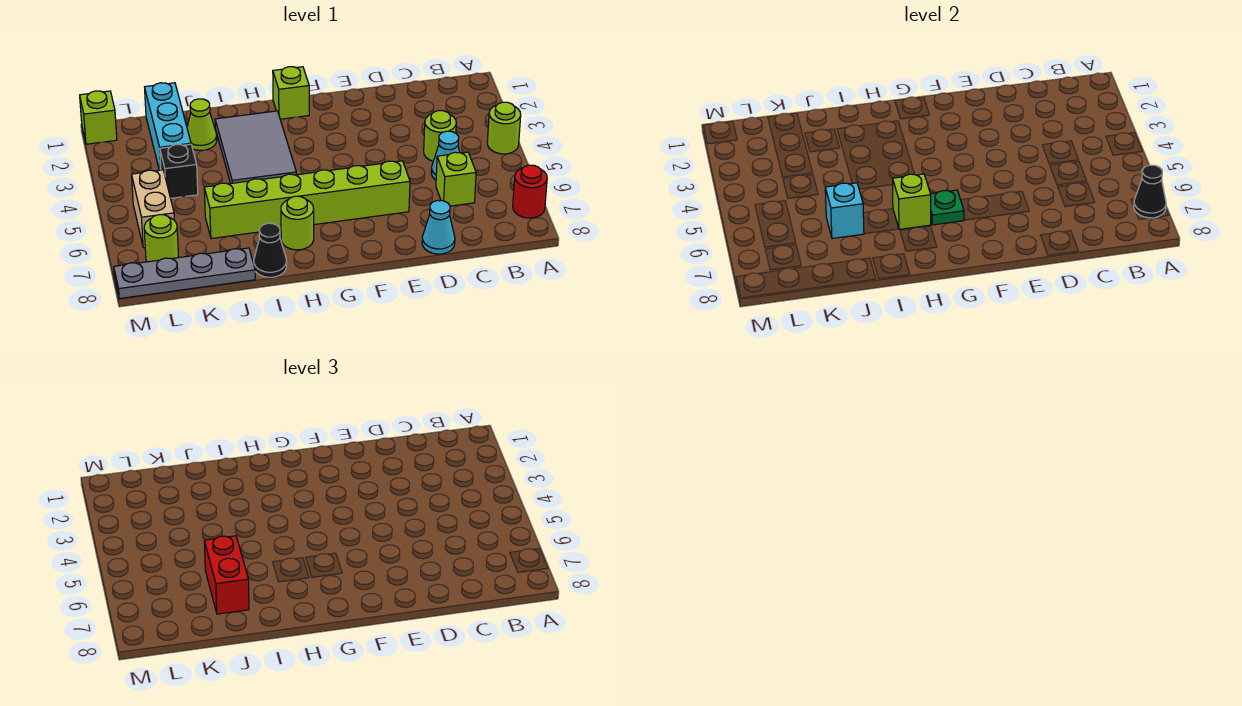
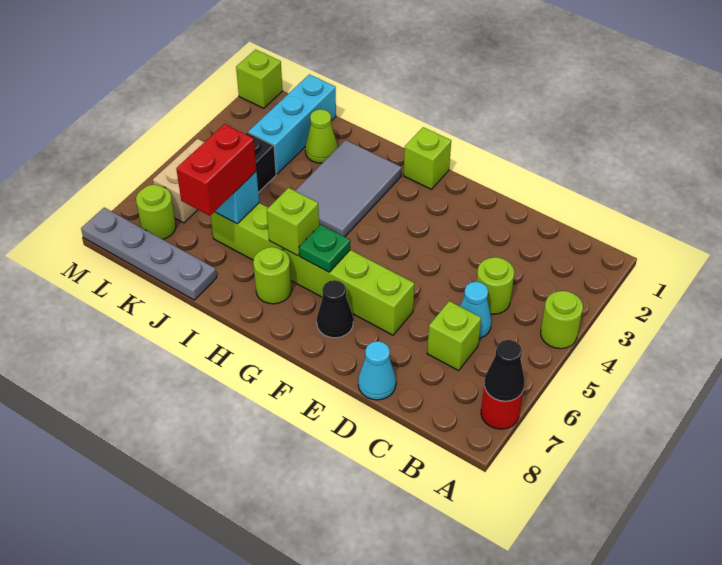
black 1x1 cone [254,223,287,277] -> black 1x1 cone moved to [317,280,353,338]

